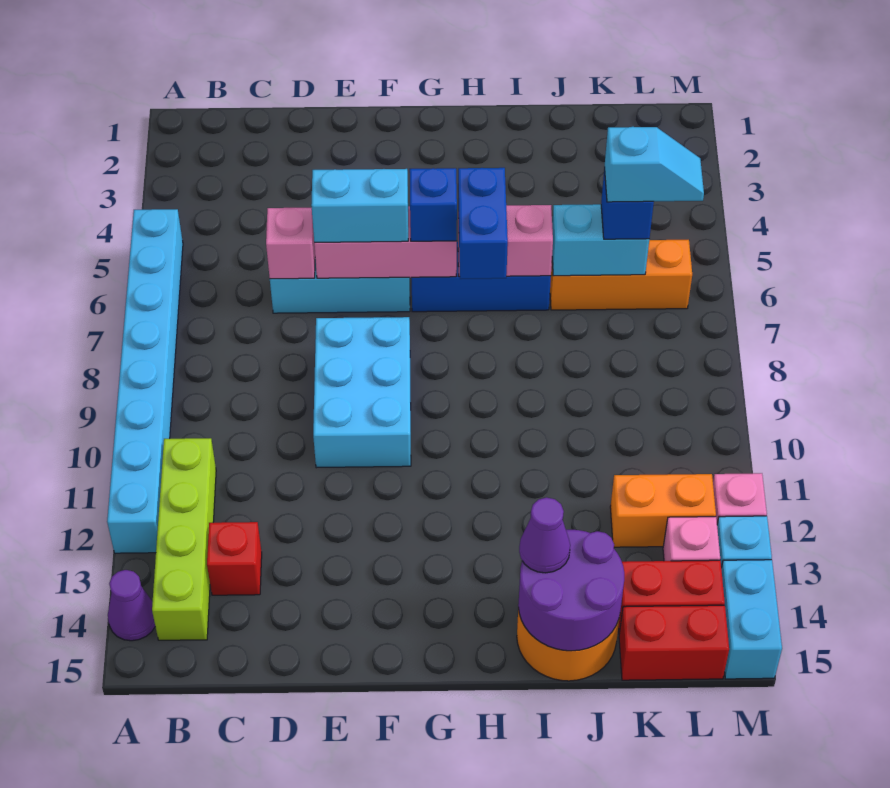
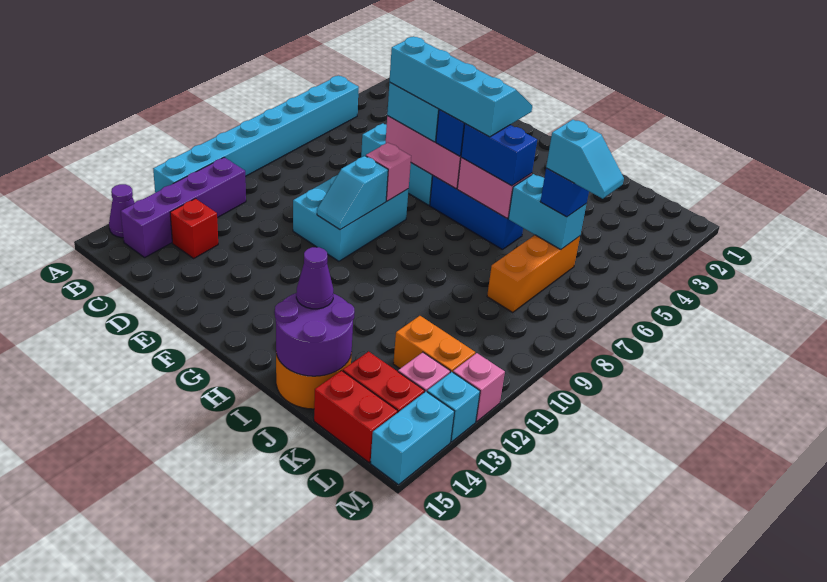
lime 1x4 brick [152,438,216,640] -> purple 1x4 brick [121,157,246,257]
pink 1x1 brick [266,208,315,279] -> pink 1x1 brick moved to [366,143,411,201]
none -> cyan 2x4 slope [389,36,532,137]
none -> cyan 1x2 slope [317,156,388,230]
blue 1x2 brick [458,168,508,279] -> blue 1x2 brick turned to [461,124,537,186]
orange 1x3 brick [550,240,692,310] -> orange 1x3 brick turned to [487,235,580,312]

